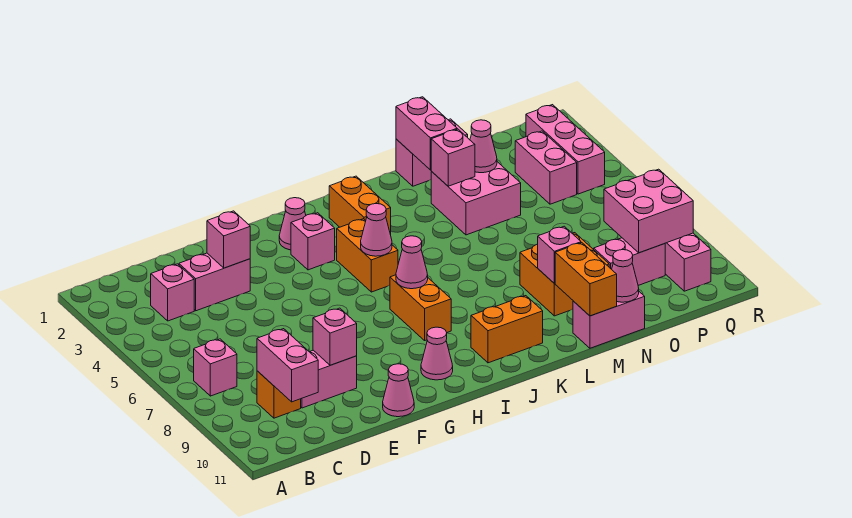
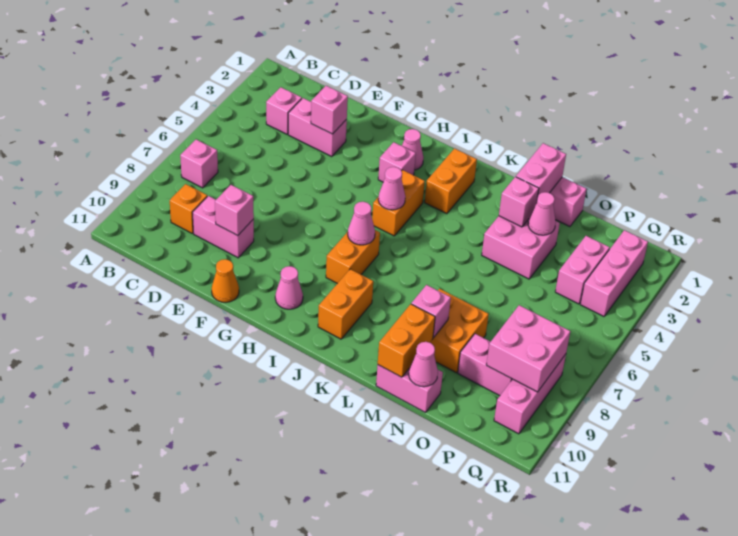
pink 1x2 brick [257,329,318,402] -> none
pink 1x1 cone [383,364,414,417] -> orange 1x1 cone [212,259,239,302]
orange 1x2 brick [471,296,543,363] -> orange 1x2 brick turned to [318,269,373,339]

